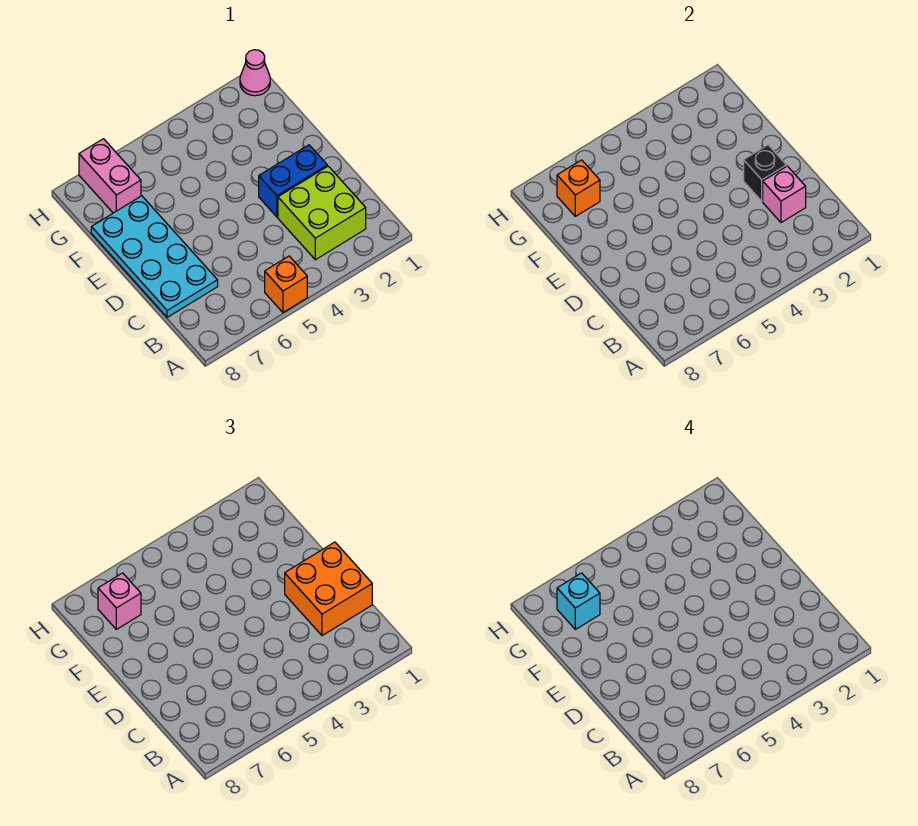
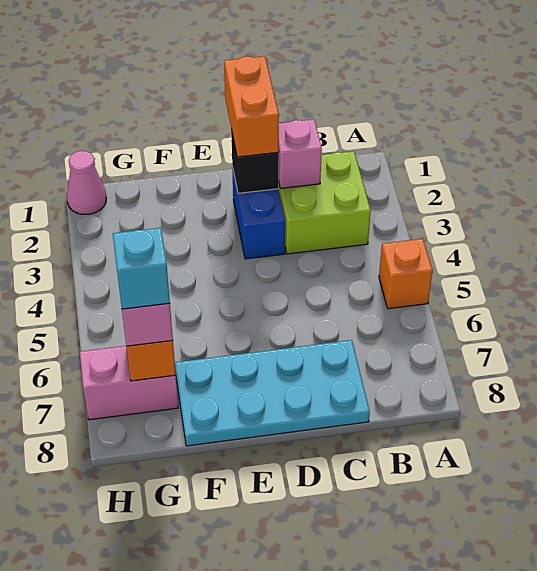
orange 2x2 brick [285,542,372,636] -> orange 1x2 brick [224,56,279,157]

